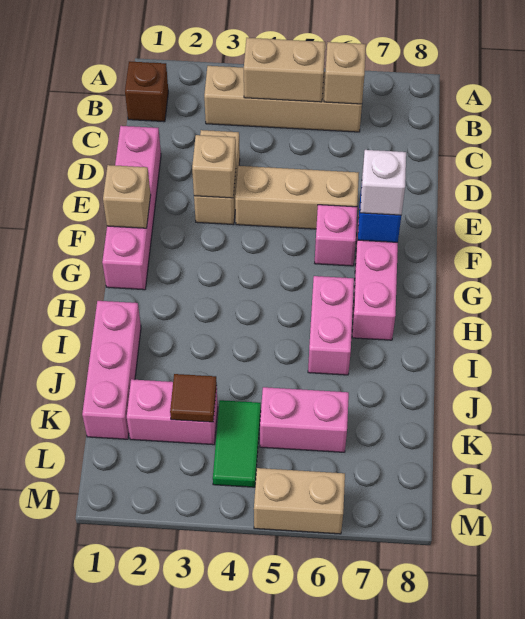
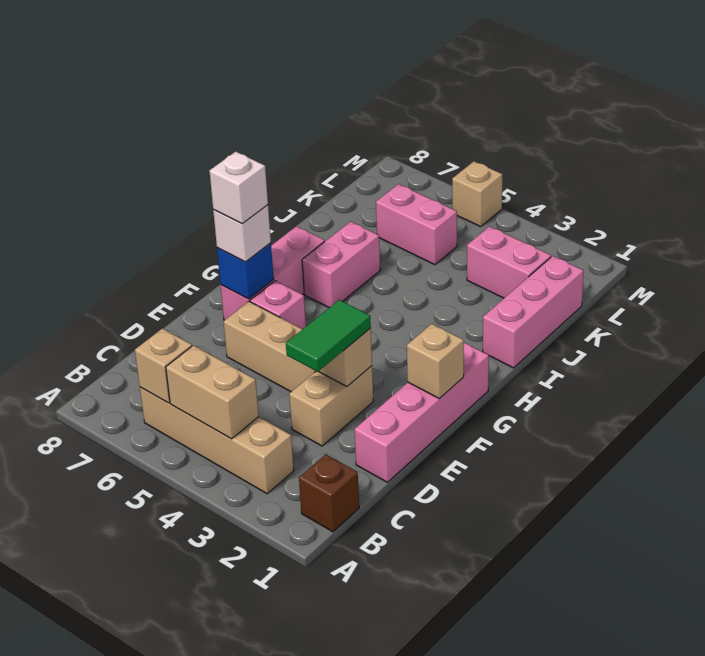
none -> white 1x1 brick [210,152,268,224]
brown 1x1 tile [170,374,217,422] -> none
green 1x2 tile [213,400,261,487] -> green 1x2 tile moved to [286,300,371,372]
tan 1x2 brick [254,468,345,534] -> tan 1x1 brick [452,161,502,227]

